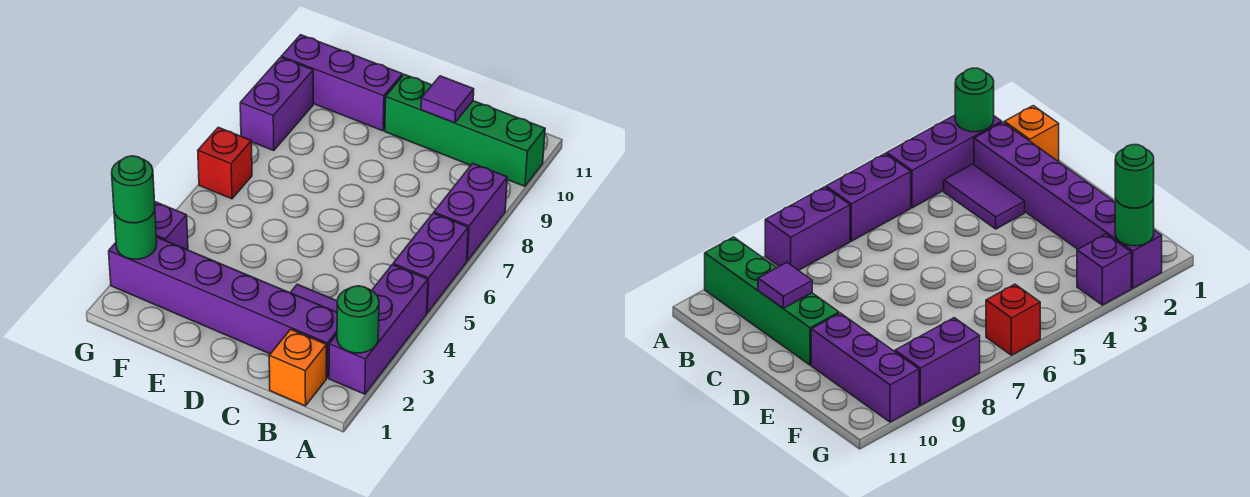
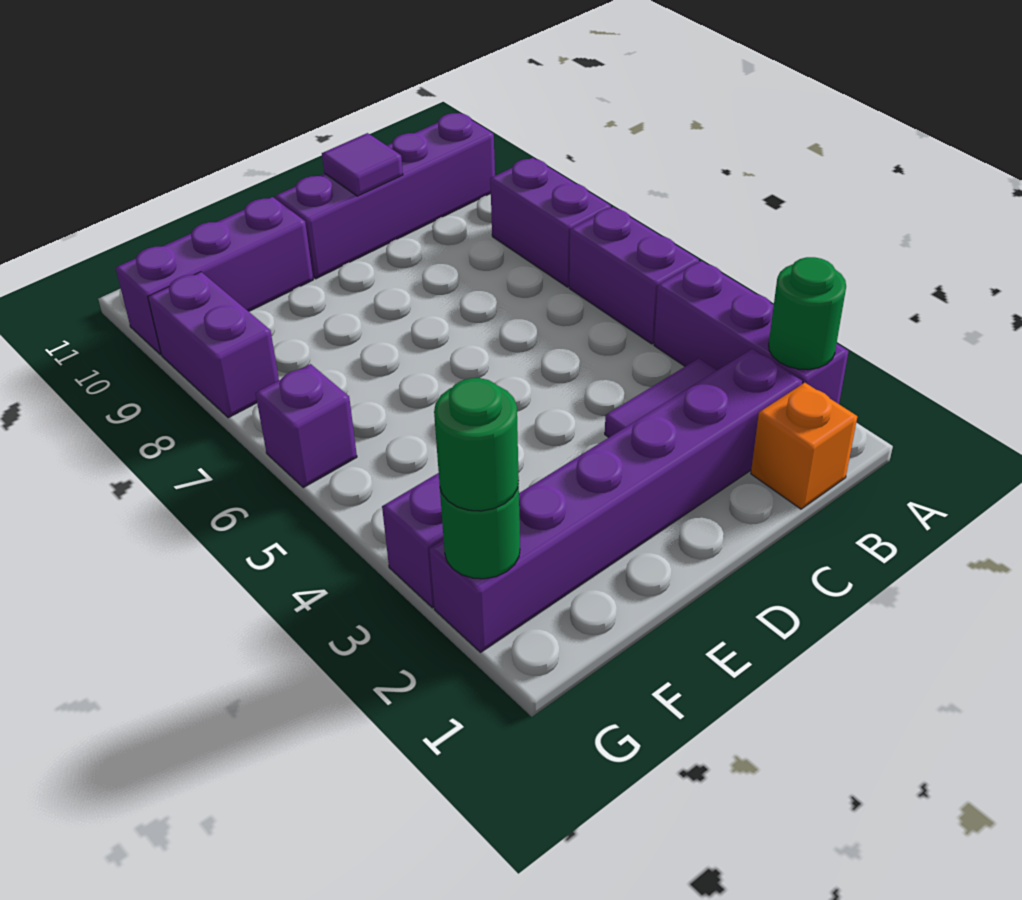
green 1x4 brick [385,74,545,186] -> purple 1x4 brick [275,113,495,279]
red 1x1 brick [198,127,252,199] -> purple 1x1 brick [255,364,357,487]

